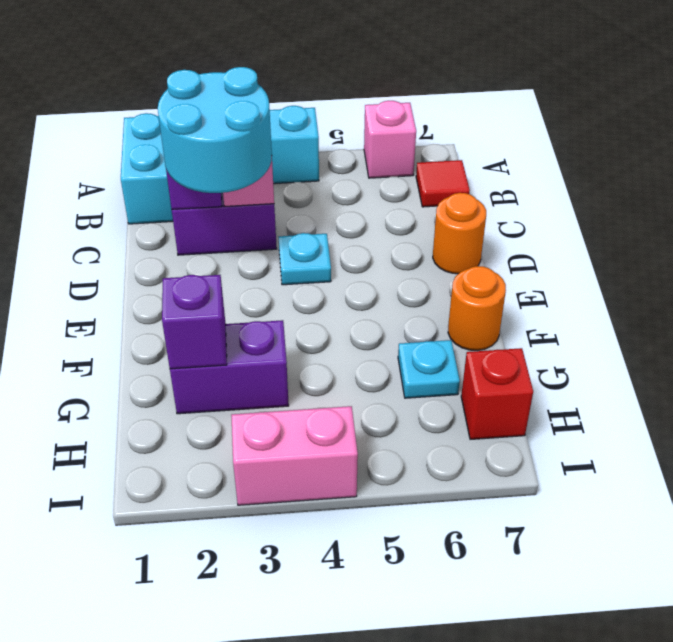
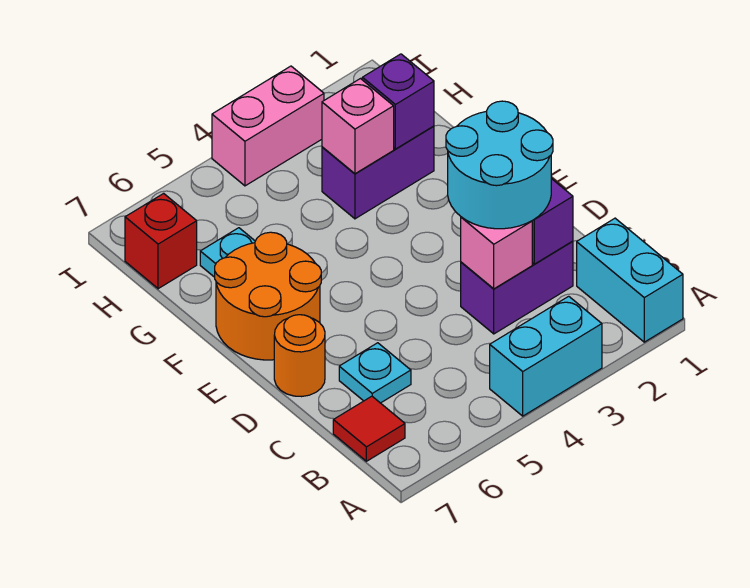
pink 1x1 brick [364,101,416,178] -> pink 1x1 brick moved to [322,79,394,174]
cyan 1x1 plate [279,233,331,285] -> cyan 1x1 plate moved to [339,343,411,403]
orange 1x1 round brick [448,266,506,351] -> orange 2x2 round brick [215,232,321,360]

